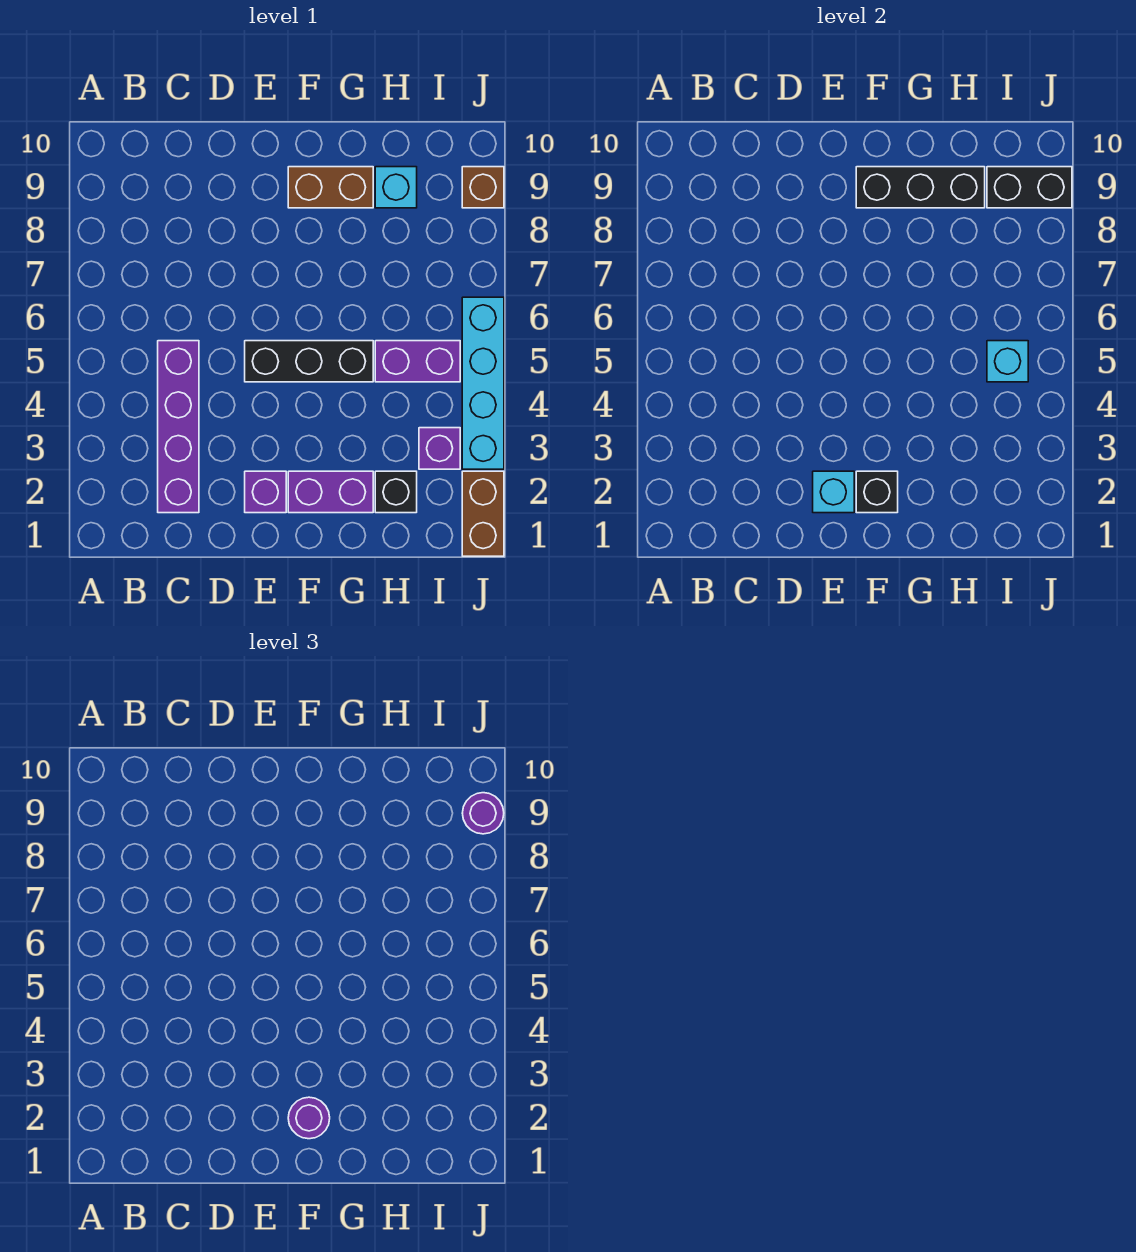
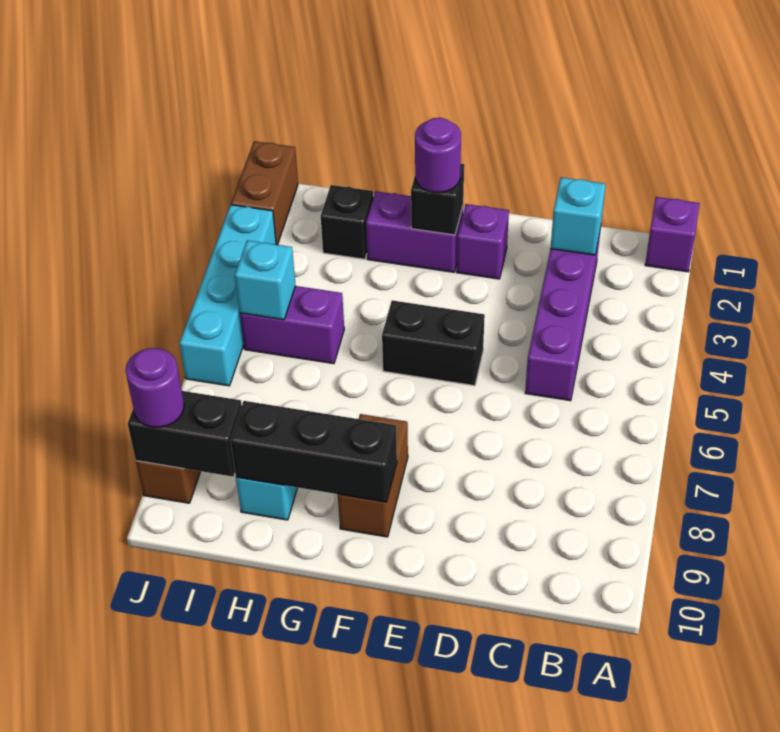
cyan 1x1 brick [813,471,854,513] -> cyan 1x1 brick moved to [550,178,606,255]
black 1x3 brick [245,341,373,382] -> black 1x2 brick [382,300,485,386]
brown 1x2 brick [288,167,373,208] -> brown 1x2 brick turned to [338,414,408,537]
purple 1x1 brick [419,428,460,469] -> purple 1x1 brick moved to [645,197,700,272]

